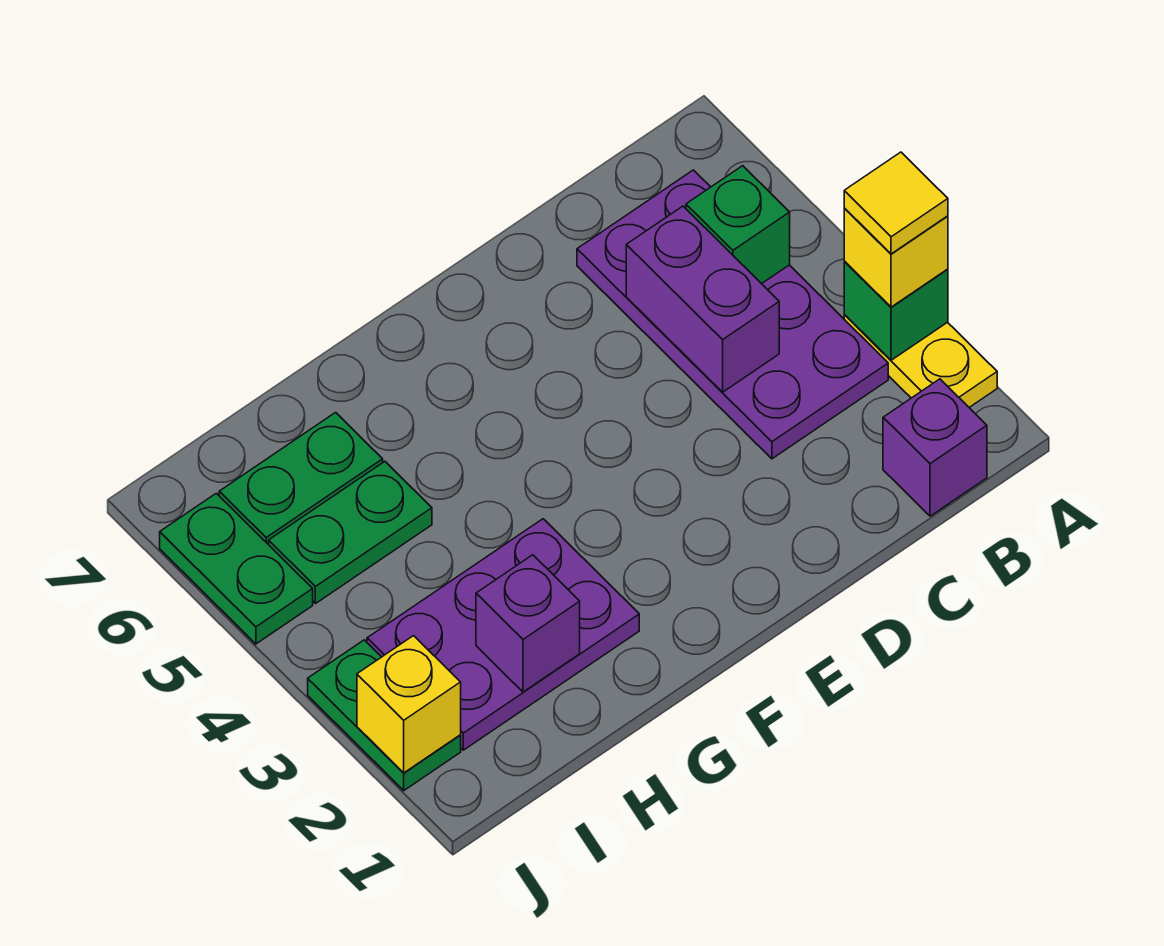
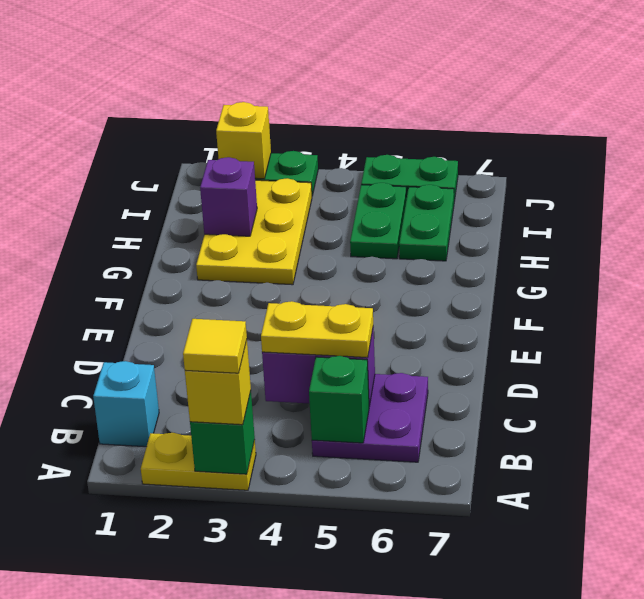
purple 1x1 brick [883,379,987,516] -> cyan 1x1 brick [93,361,159,447]
purple 2x4 plate [577,170,888,459] -> purple 2x2 plate [312,373,428,462]
none -> yellow 1x2 plate [261,301,373,358]
purple 2x3 plate [367,519,639,750] -> yellow 2x3 plate [196,178,312,285]

